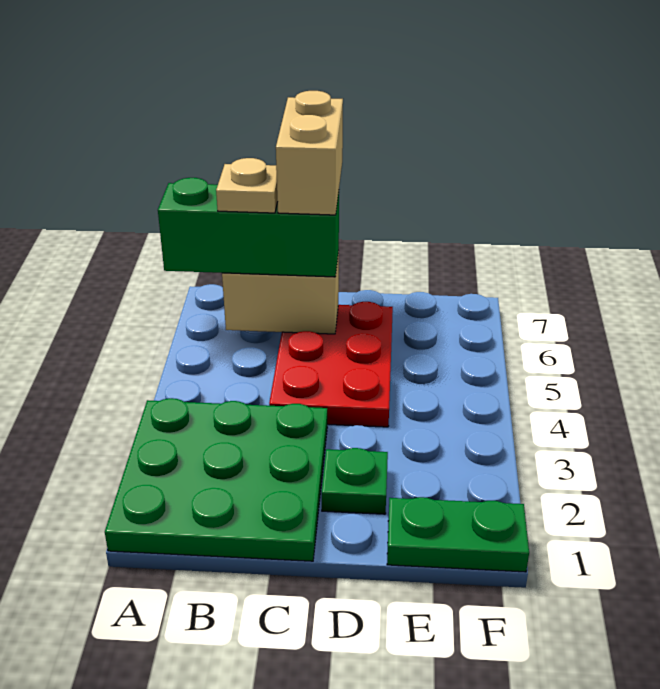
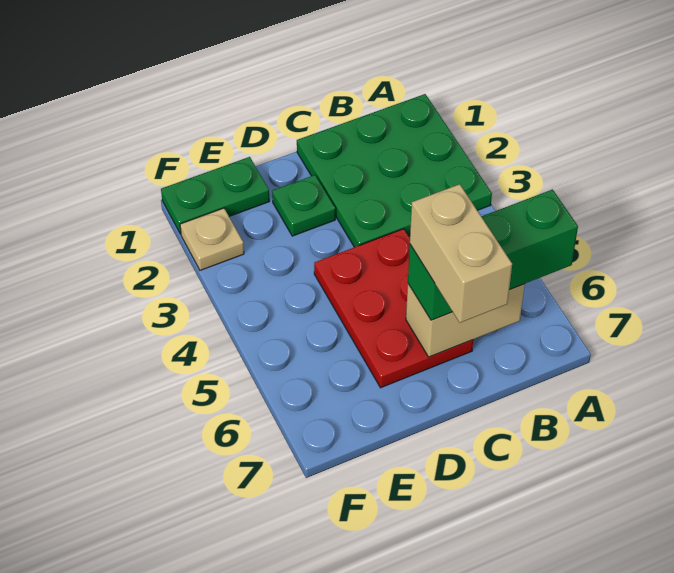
tan 1x1 plate [216,158,278,213] -> tan 1x1 plate moved to [180,208,244,270]

